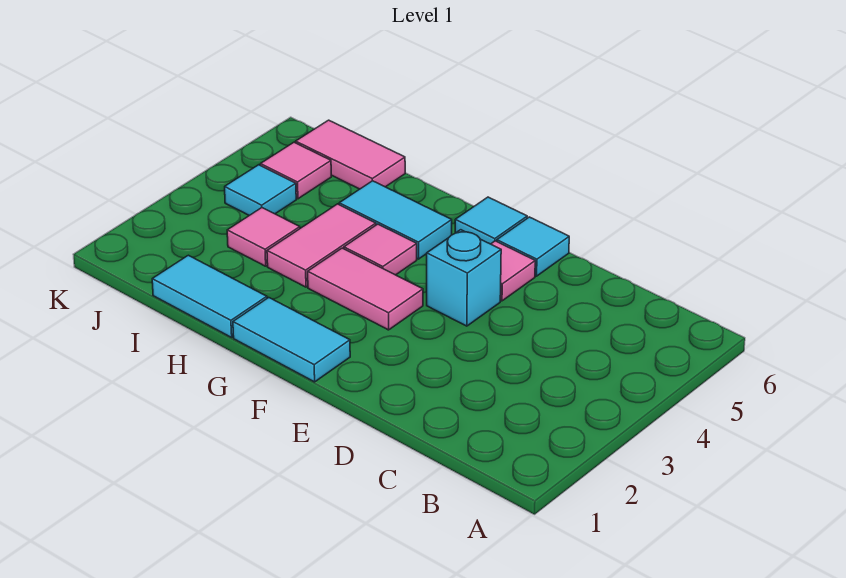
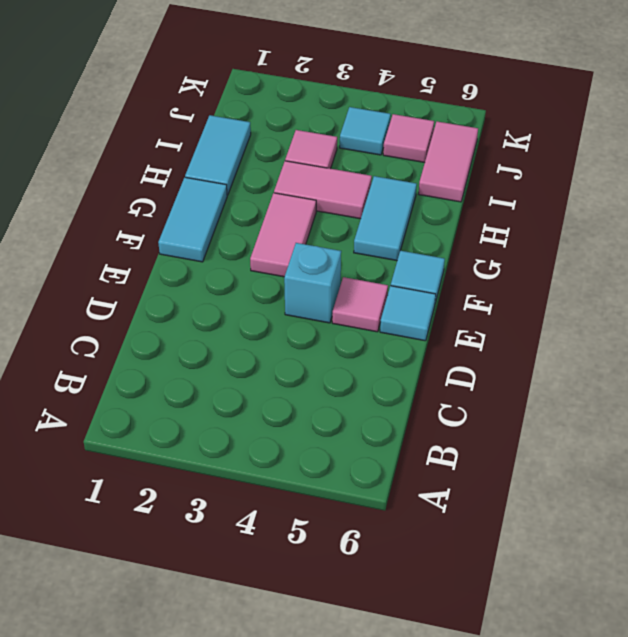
pink 1x1 tile [344,224,417,275] -> none

